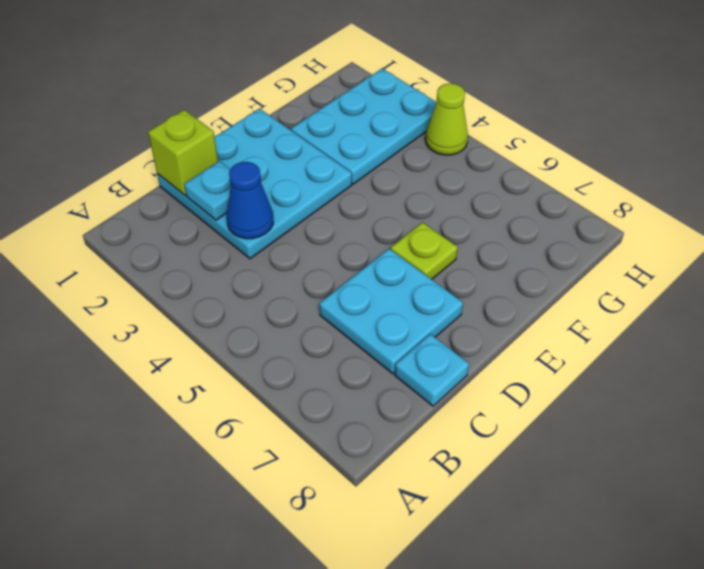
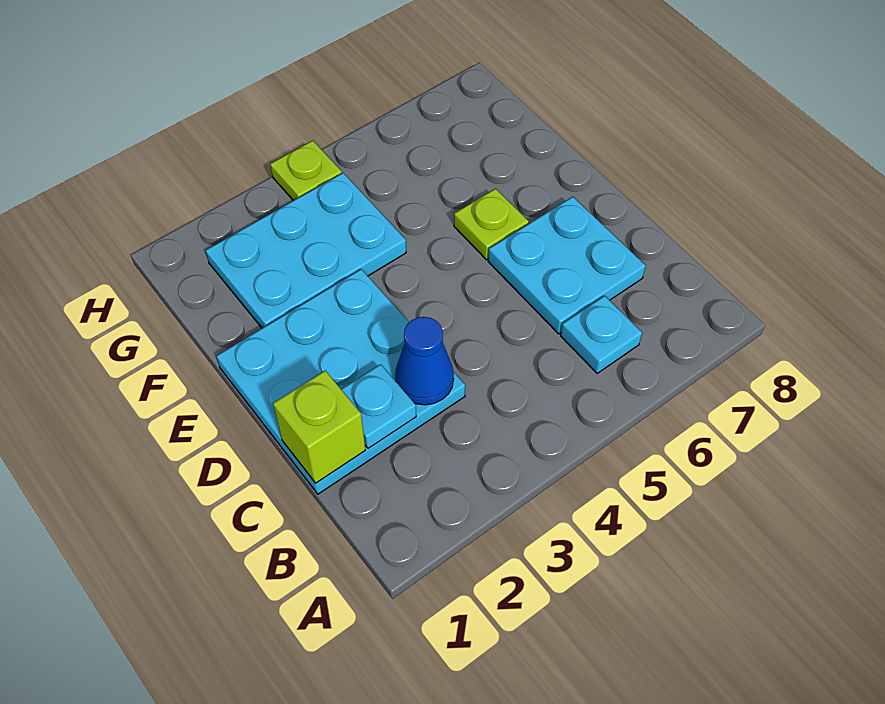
cyan 1x1 plate [395,334,469,406] -> cyan 1x1 plate moved to [561,296,642,373]
cyan 2x3 plate [291,69,437,184] -> cyan 2x3 plate turned to [206,173,406,328]
lime 1x1 cone [425,83,468,155] -> lime 1x1 plate [270,141,342,201]

